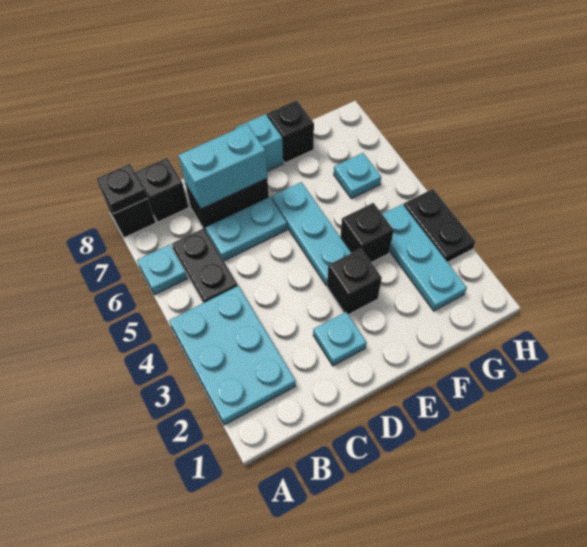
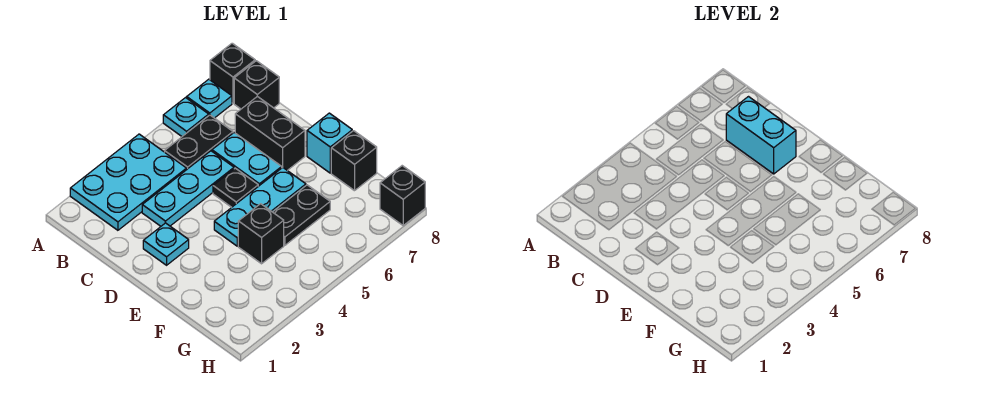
black 1x1 plate [97,164,148,214] -> black 1x1 plate moved to [213,168,258,207]
black 1x1 brick [327,249,382,315] -> black 1x1 brick moved to [380,166,425,225]
cyan 1x3 plate [382,204,467,311] -> cyan 1x3 plate moved to [142,151,234,226]
cyan 1x1 plate [334,153,381,199] -> cyan 1x1 plate moved to [187,79,232,118]
black 1x2 plate [404,189,475,262] -> black 1x2 plate moved to [273,185,330,245]

